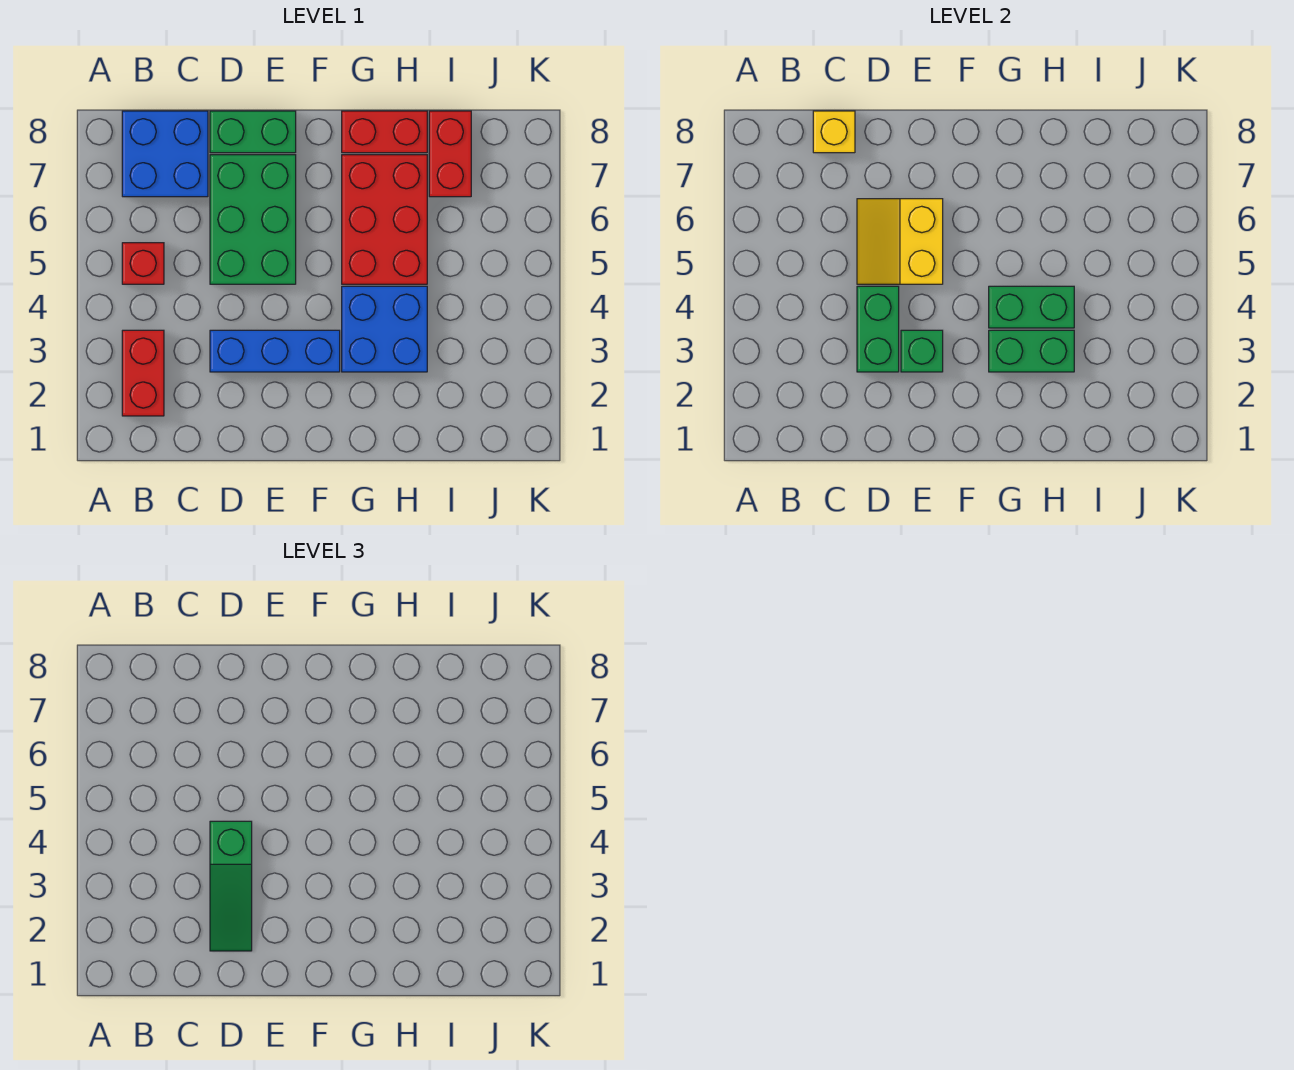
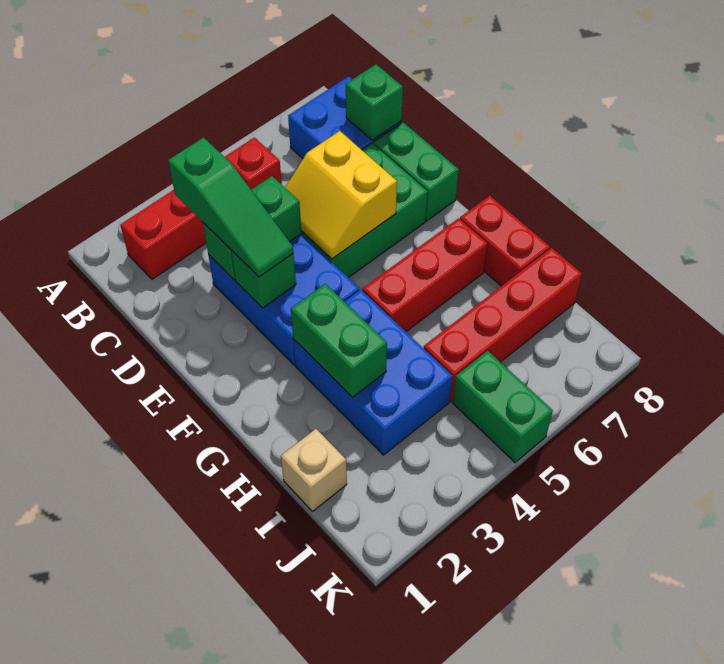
yellow 1x1 brick [813,111,855,153] -> green 1x1 brick [346,64,403,140]
green 1x3 slope [210,821,252,951] -> green 1x3 slope turned to [168,138,294,277]
blue 1x3 brick [210,330,340,372] -> blue 2x3 brick [208,234,359,365]
yellow 2x2 slope [857,199,943,284] -> yellow 2x2 slope turned to [285,131,397,259]
blue 2x2 brick [342,286,427,372] -> blue 2x3 brick [293,290,452,455]
green 1x2 brick [989,286,1074,328] -> green 1x2 brick moved to [452,351,553,462]
red 2x3 brick [342,155,427,284] -> red 1x3 brick [362,218,488,332]
none -> tan 1x1 brick [281,429,347,512]
red 1x2 brick [429,111,471,197] -> red 1x4 brick [424,248,582,401]

